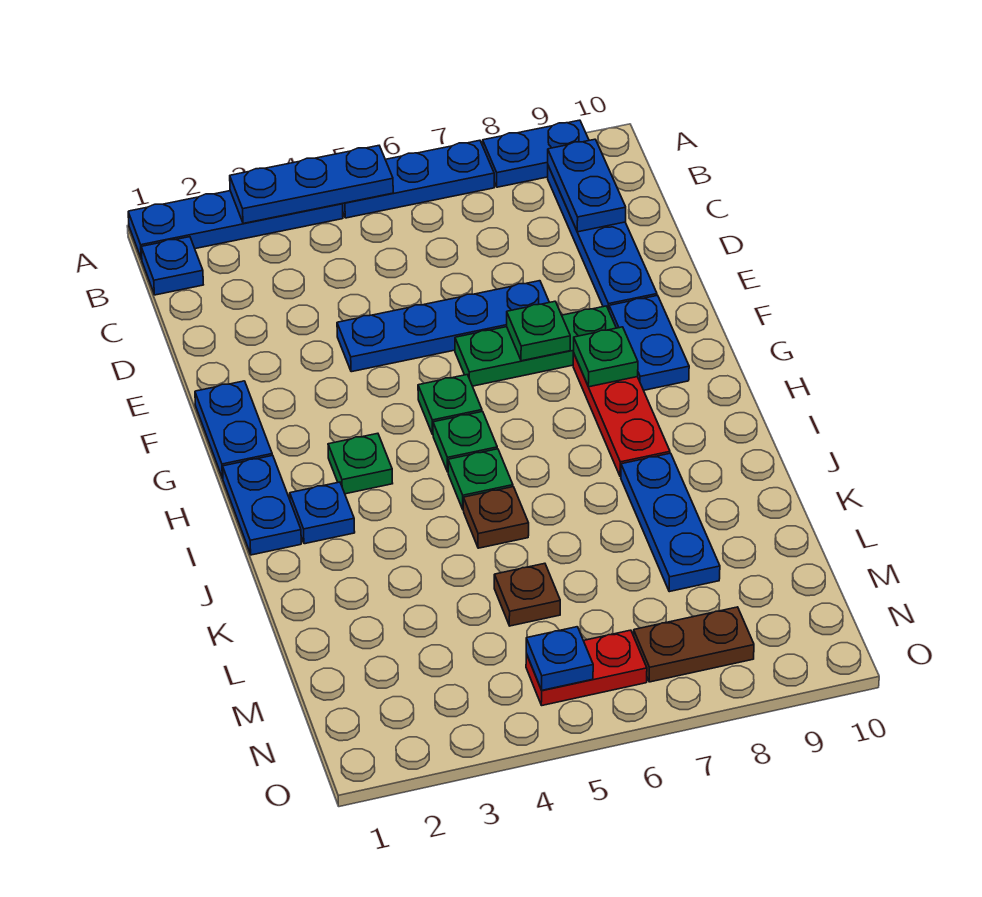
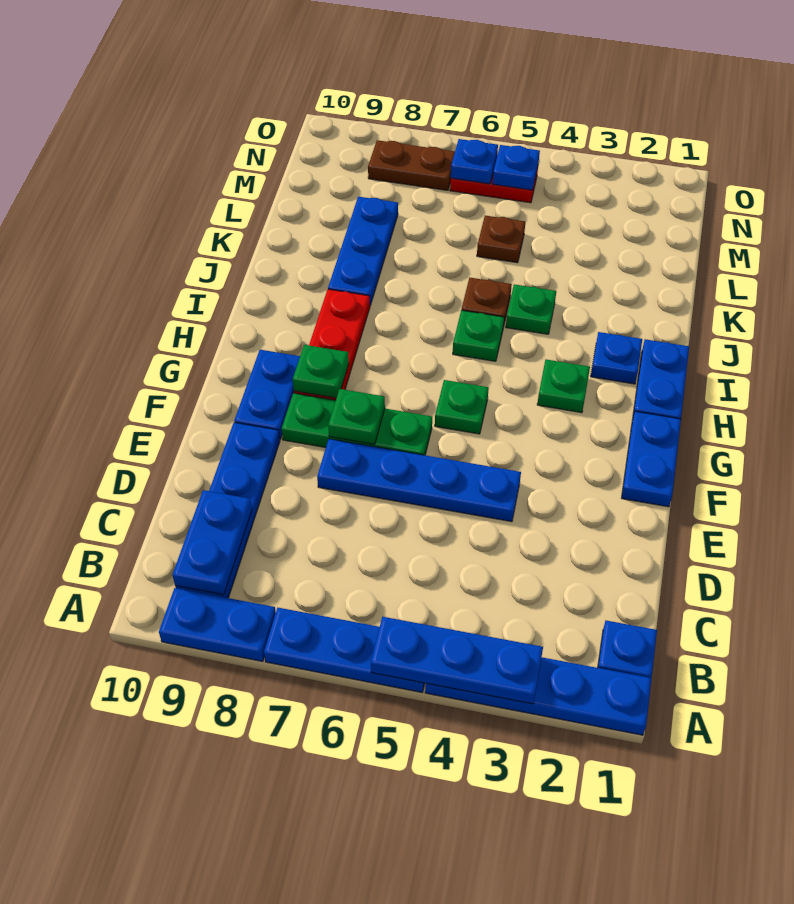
green 1x1 plate [433,412,497,472] -> green 1x1 plate moved to [506,284,556,334]
none -> blue 1x1 plate [451,139,498,184]

